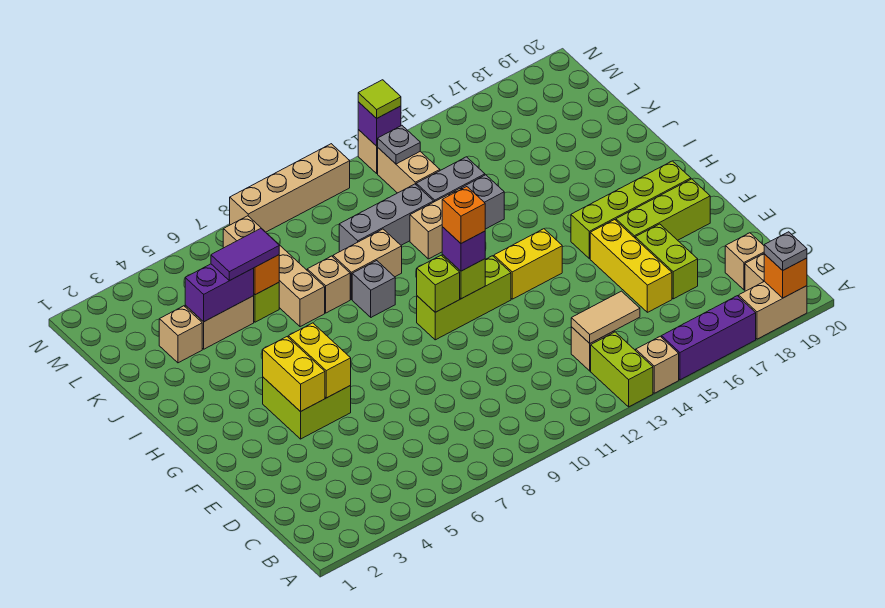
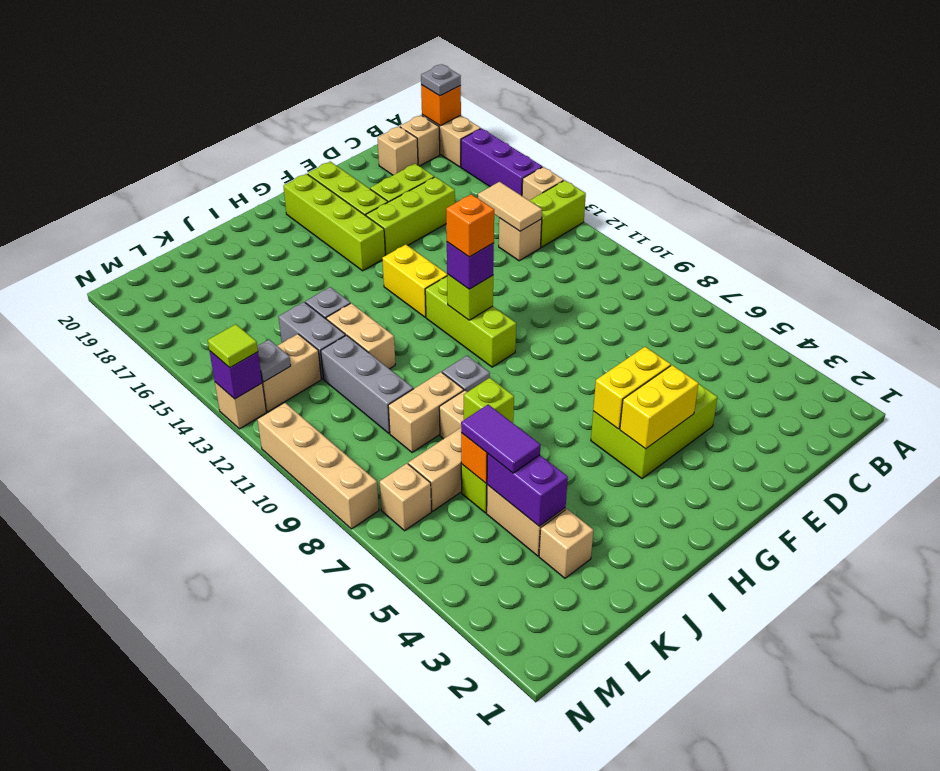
yellow 1x3 brick [590,220,672,312] -> lime 1x3 brick [366,177,455,256]
lime 2x2 brick [263,377,351,439] -> lime 2x3 brick [591,384,718,479]
lime 1x1 brick [417,255,460,312] -> lime 1x1 brick moved to [464,378,514,423]
tan 1x2 brick [333,229,402,300] -> tan 1x2 brick turned to [388,372,464,453]

